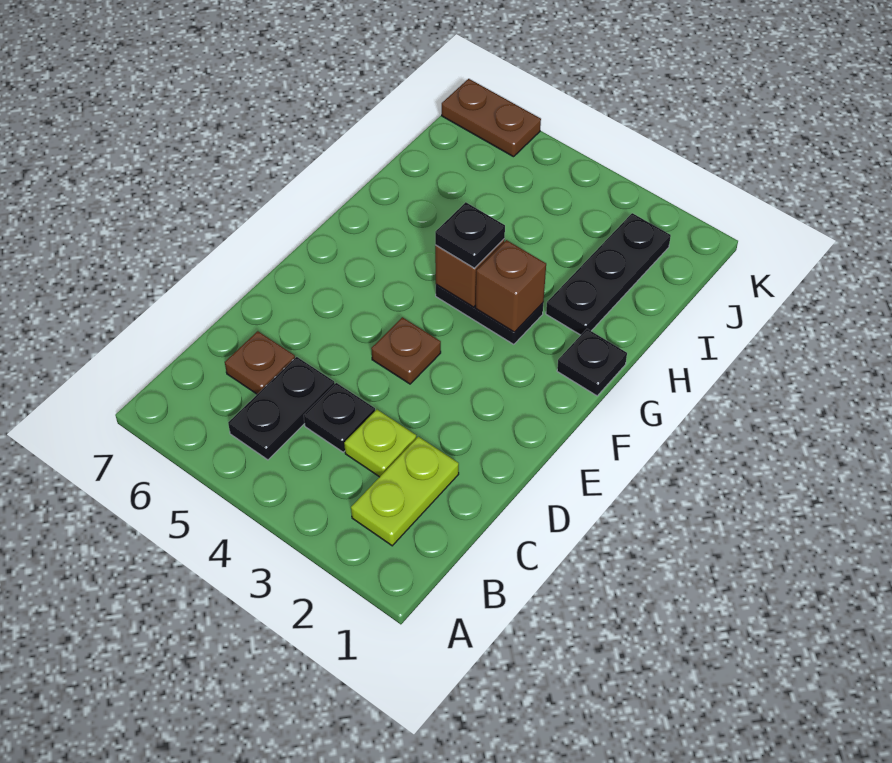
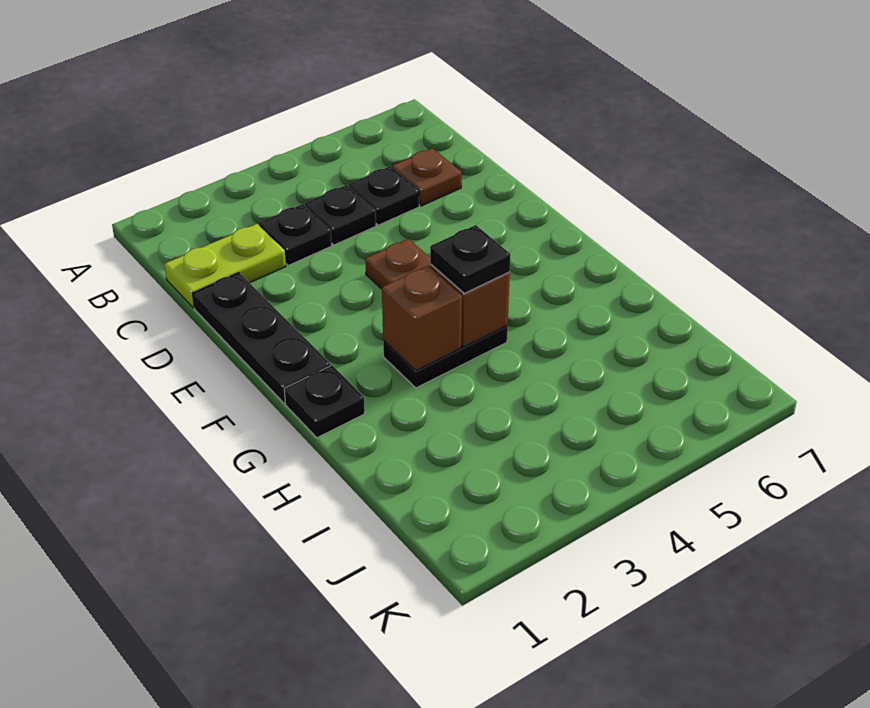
lime 1x2 plate [351,437,459,546] -> lime 1x2 plate turned to [164,224,286,308]
black 1x2 plate [228,357,335,460] -> black 1x1 plate [349,166,419,225]
lime 1x1 plate [344,410,416,477] -> black 1x1 plate [259,204,332,265]
black 1x3 plate [546,213,671,335] -> black 1x3 plate moved to [193,273,331,403]
brown 1x2 plate [442,79,541,157] -> none

